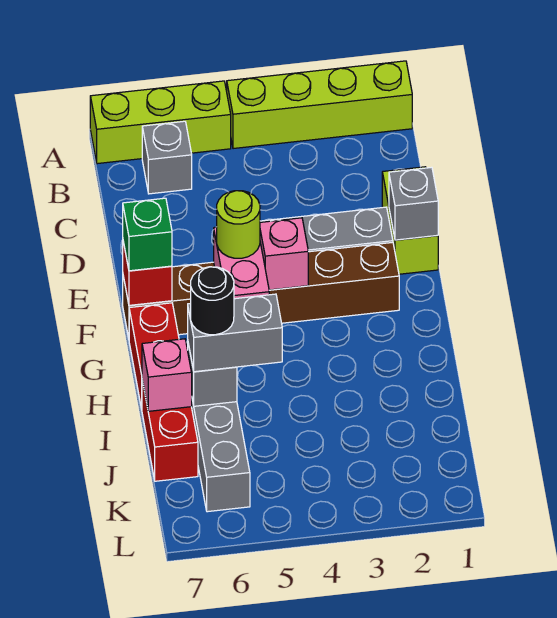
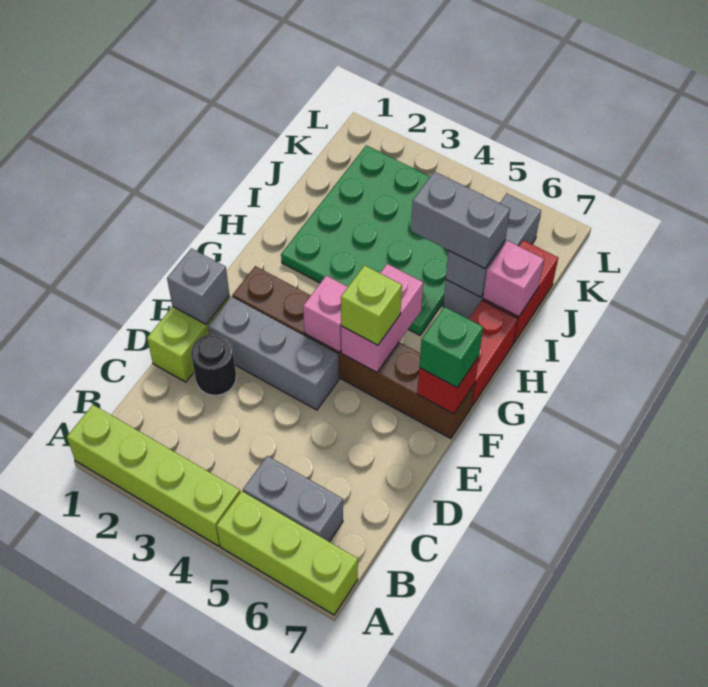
grey 1x1 brick [142,121,192,194] -> grey 1x2 brick [243,456,343,541]
lime 1x1 round brick [217,191,260,258] -> lime 1x1 brick [341,265,402,345]
none -> green 4x4 plate [281,145,449,335]
black 1x1 round brick [191,267,234,335] -> black 1x1 round brick moved to [191,334,236,395]

